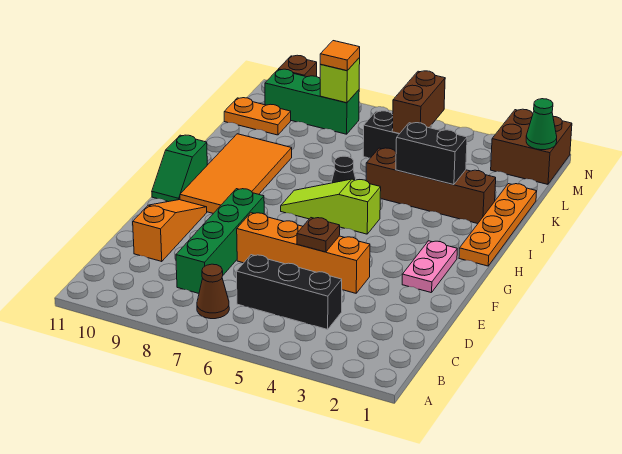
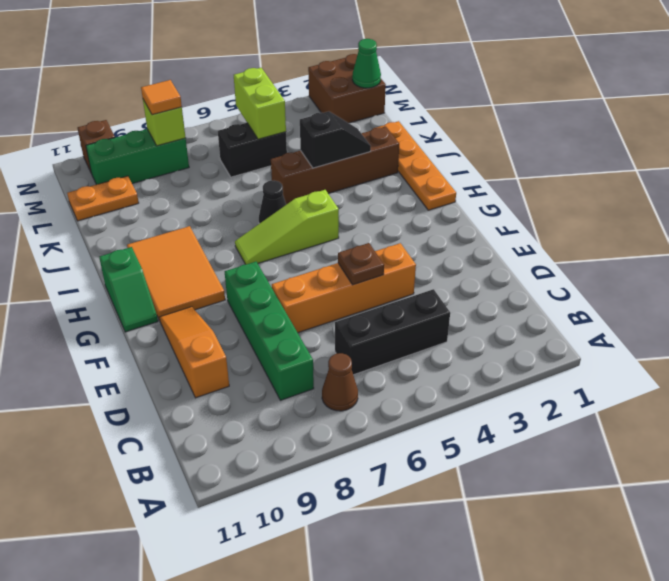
pink 1x2 plate [402,241,457,293] -> none
orange 2x4 tile [180,134,292,213] -> orange 2x3 tile [127,226,225,320]
black 1x2 brick [396,123,467,185] -> black 1x2 slope [300,111,371,168]
brown 1x2 brick [392,71,445,134] -> lime 1x2 brick [234,68,286,139]

